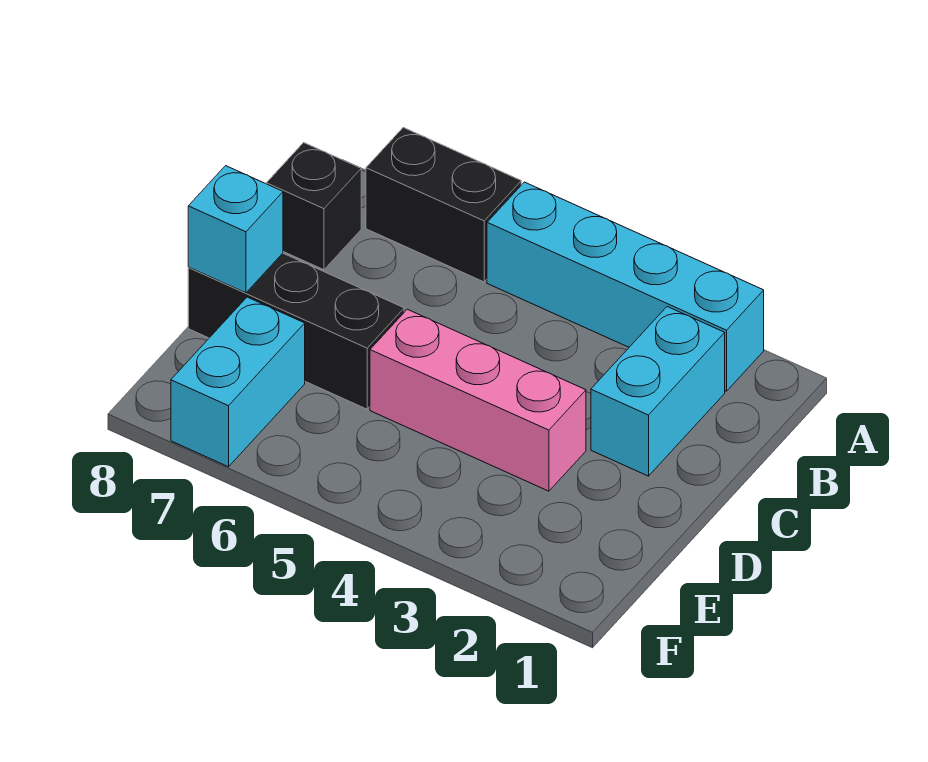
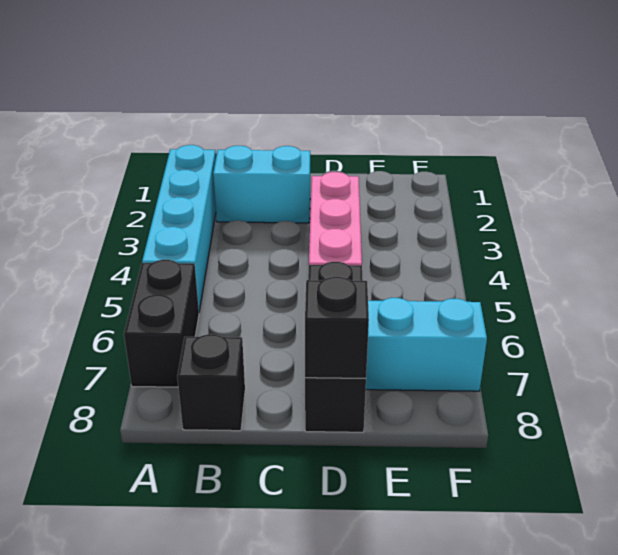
cyan 1x1 brick [188,166,283,293] -> black 1x1 brick [305,277,369,378]

